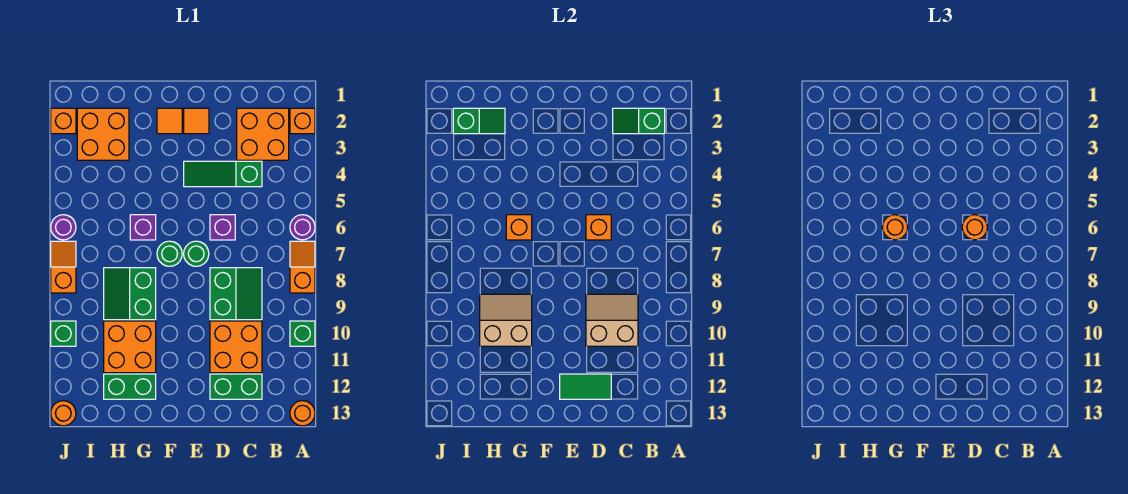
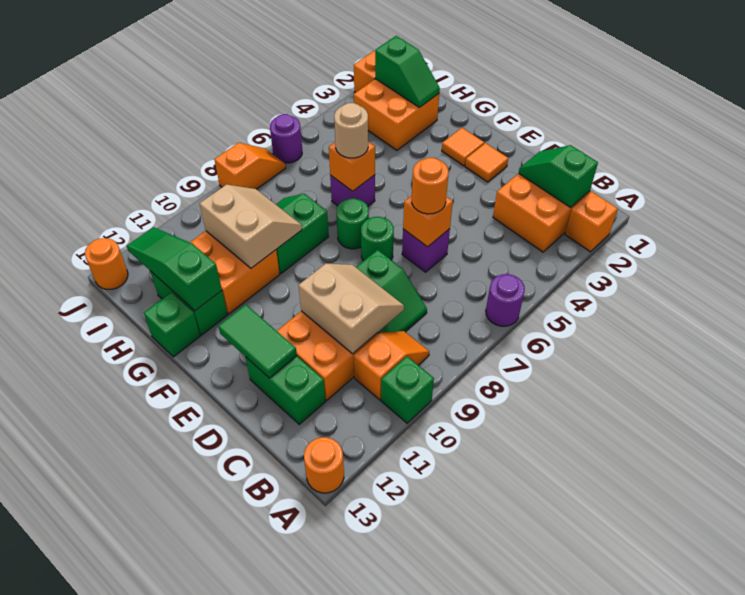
orange 1x2 slope [290,241,315,293] -> orange 1x2 slope moved to [354,331,429,400]
green 1x3 slope [184,161,262,187] -> green 1x3 slope moved to [127,227,222,311]
orange 1x1 round brick [882,215,908,240] -> tan 1x1 round brick [334,103,368,158]
green 1x1 brick [51,321,76,346] -> green 1x1 brick moved to [144,292,200,357]

